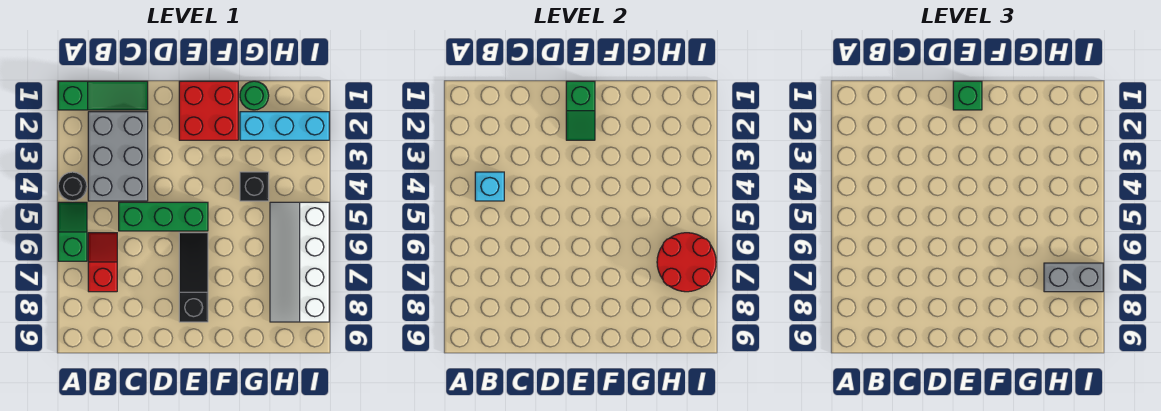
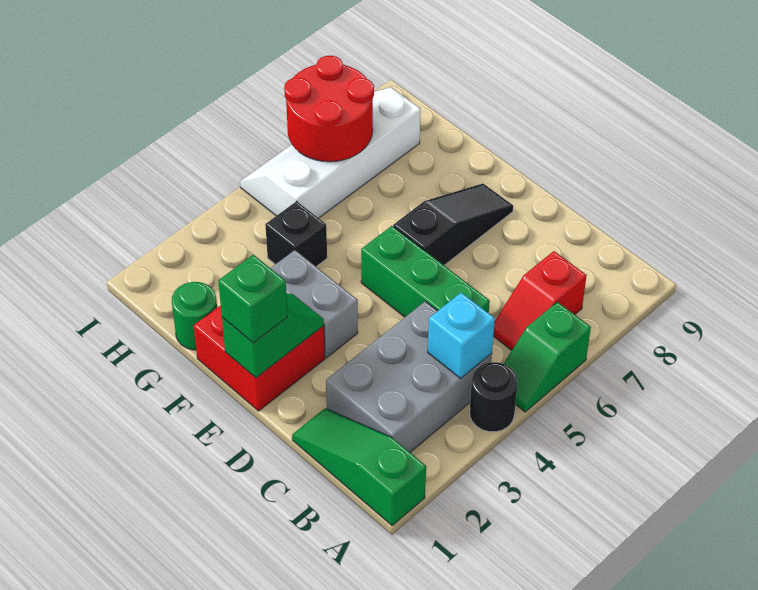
black 1x3 slope [179,233,208,322] -> black 1x3 slope turned to [393,184,513,265]
cyan 1x3 brick [240,112,329,140] -> none
white 2x4 slope [270,202,329,322] -> white 2x4 slope turned to [240,87,421,218]
grey 1x2 brick [1044,263,1103,292] -> grey 1x2 brick moved to [271,250,358,358]

